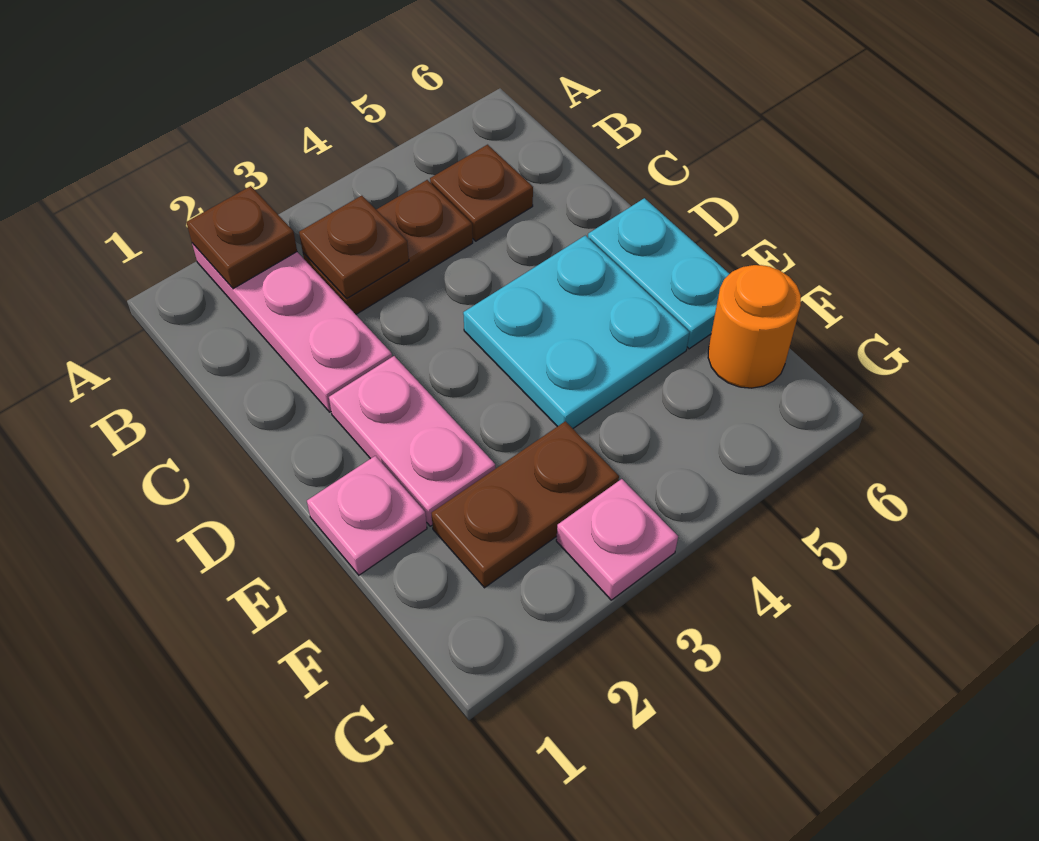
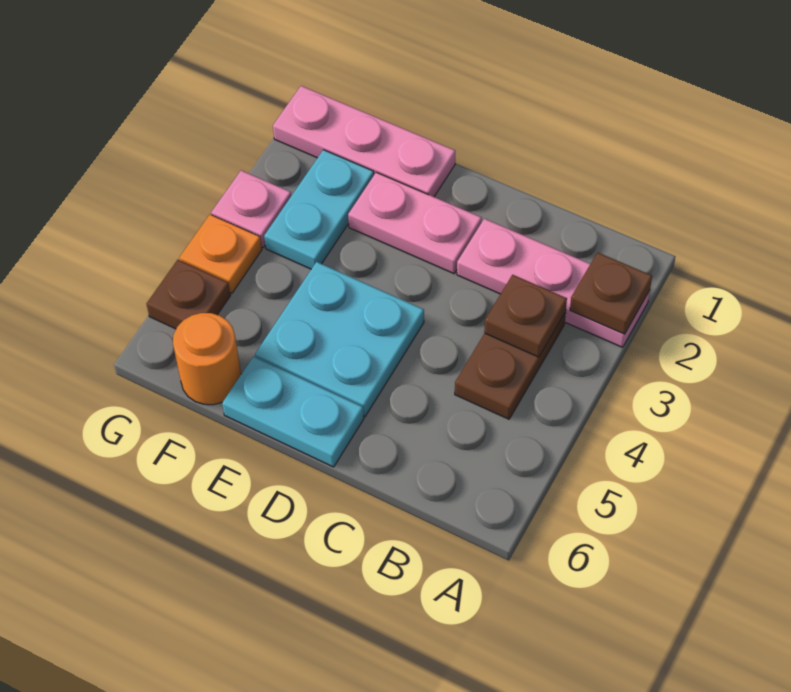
brown 1x1 plate [430,145,533,241] -> brown 1x1 plate moved to [146,260,231,329]
pink 1x1 plate [307,456,427,575] -> pink 1x3 plate [273,86,455,197]
brown 1x2 plate [431,421,619,588] -> cyan 1x2 plate [264,150,374,269]
none -> orange 1x1 plate [179,215,262,293]

